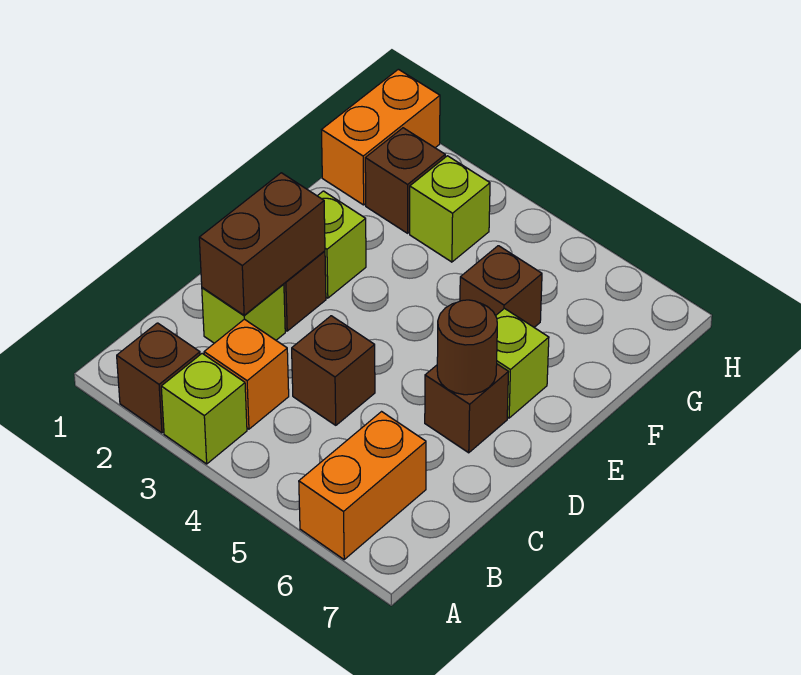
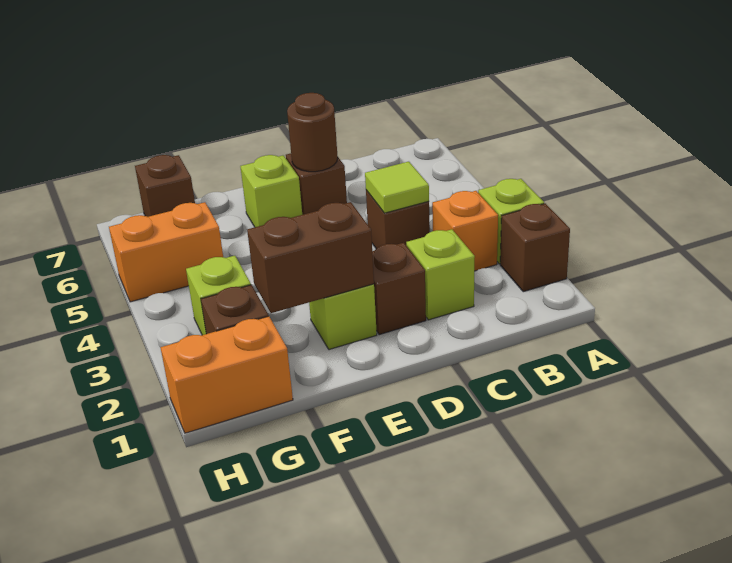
orange 1x2 brick [299,412,426,559] -> orange 1x2 brick moved to [109,202,223,302]
brown 1x2 brick [199,173,325,315] -> brown 1x2 brick moved to [247,202,374,313]
none -> lime 1x1 tile [365,162,429,213]
brown 1x1 brick [460,246,542,327] -> brown 1x1 brick moved to [135,155,195,217]

